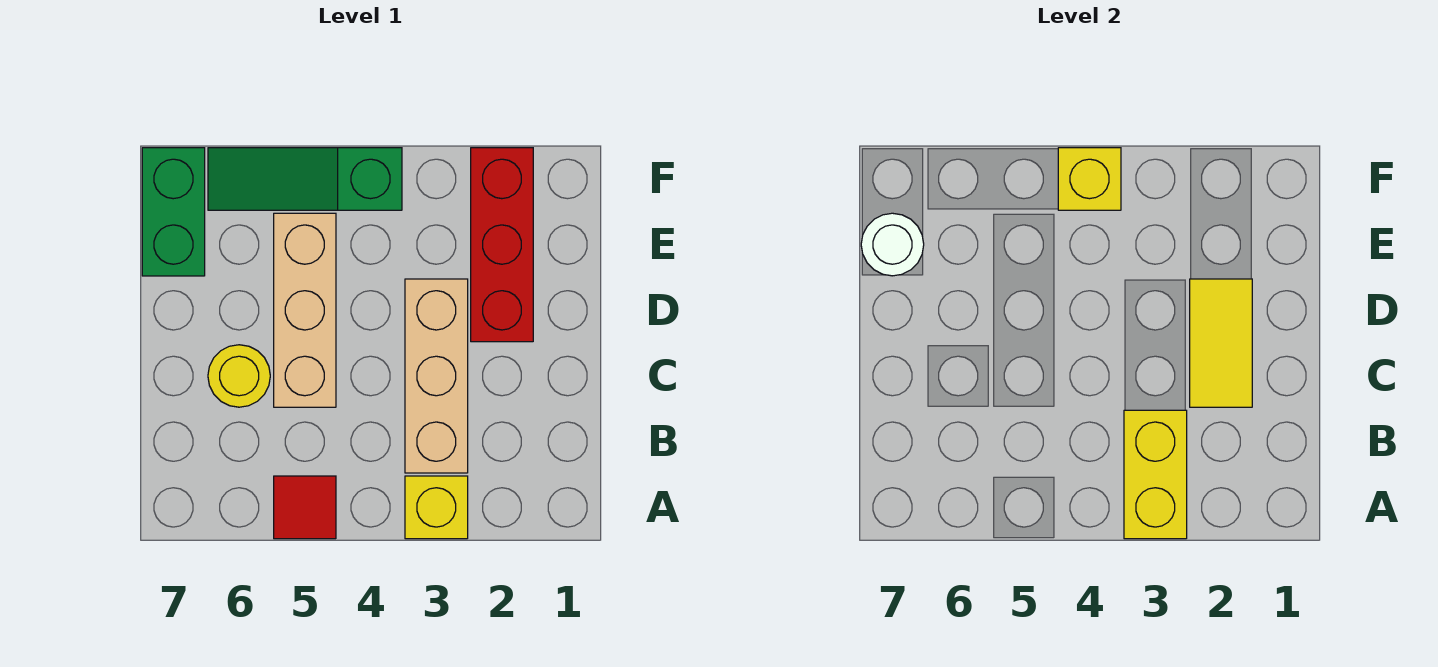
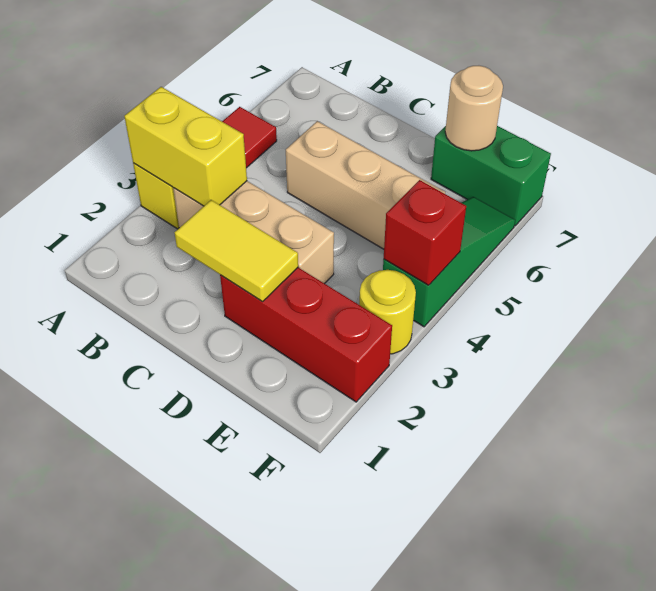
yellow 1x1 round brick [208,345,270,407] -> yellow 1x1 round brick moved to [359,270,416,354]
white 1x1 round brick [861,213,924,276] -> tan 1x1 round brick [445,66,503,151]
yellow 1x1 brick [1058,148,1121,210] -> red 1x1 brick [384,180,466,285]

